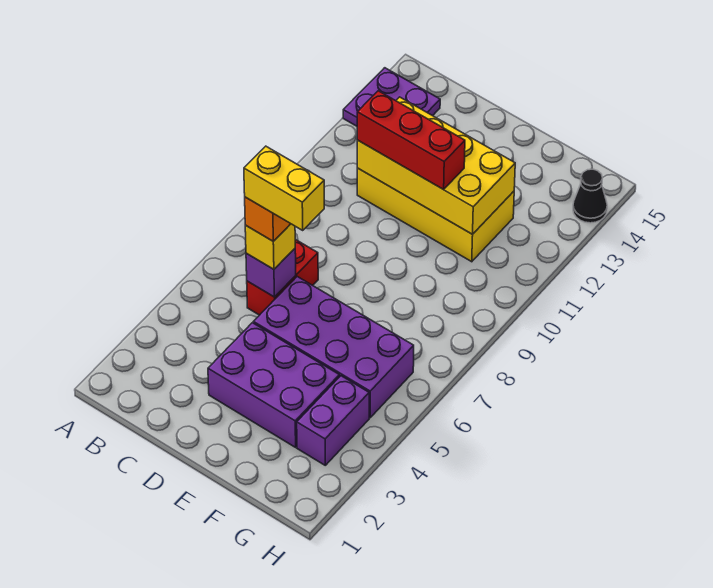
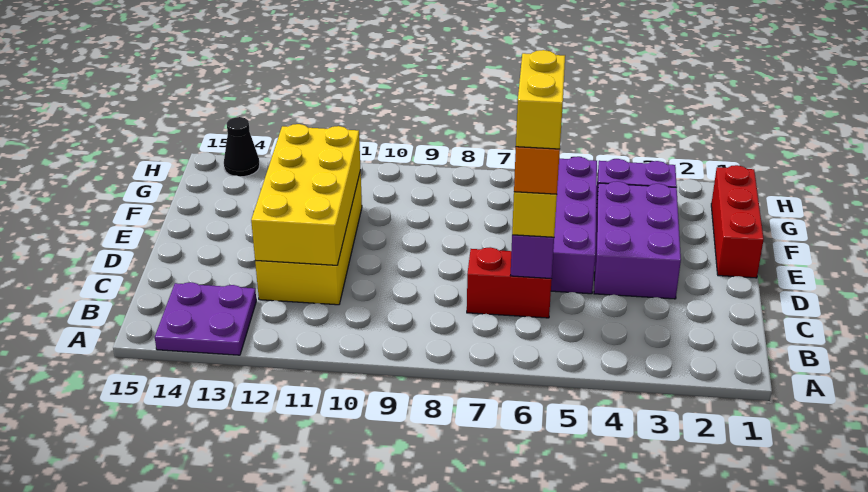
red 1x3 brick [357,91,465,190] -> red 1x3 brick moved to [711,165,764,278]

